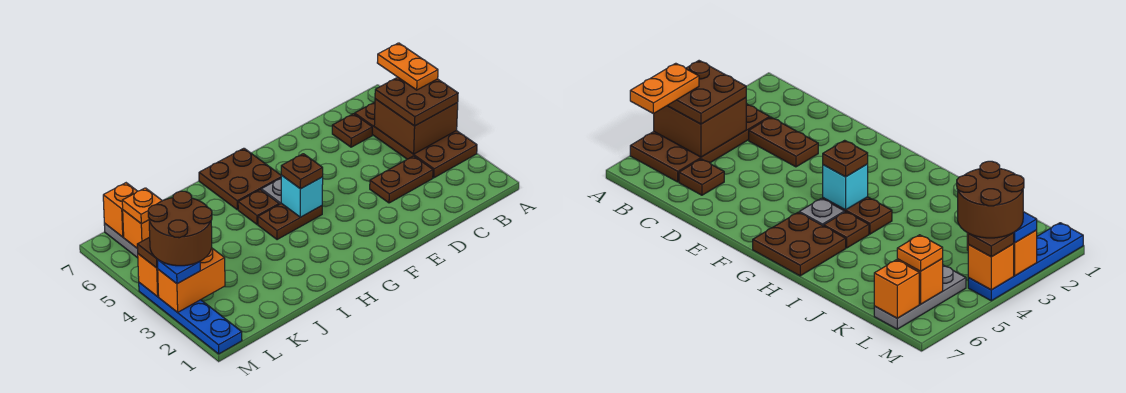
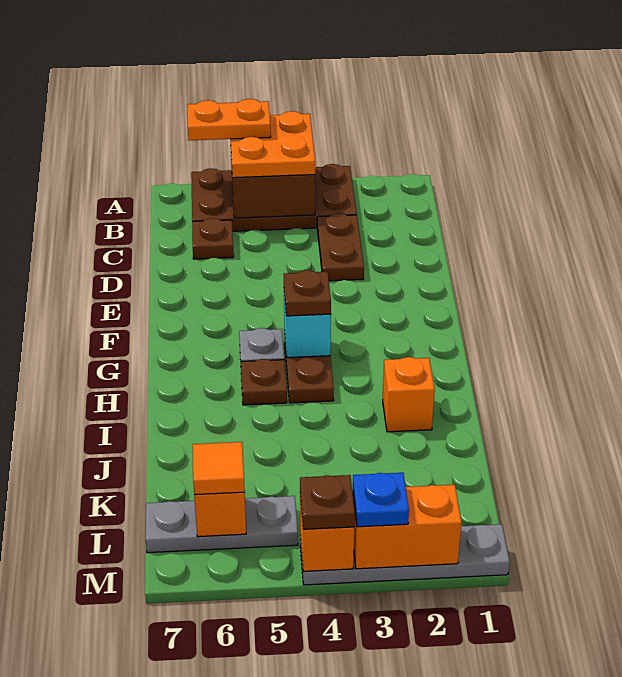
brown 2x2 plate [375,77,458,126] -> orange 2x2 plate [231,111,315,178]
brown 2x2 plate [199,148,281,210] -> none
orange 1x2 brick [158,248,225,312] -> orange 1x2 brick turned to [353,485,462,569]
brown 2x2 round brick [148,191,212,266] -> none
orange 1x1 plate [122,188,162,224] -> orange 1x1 tile [193,442,245,495]
orange 1x1 brick [103,183,137,237] -> orange 1x1 brick moved to [383,357,435,432]
blue 1x4 plate [139,283,242,354] -> grey 1x4 plate [300,524,510,585]

